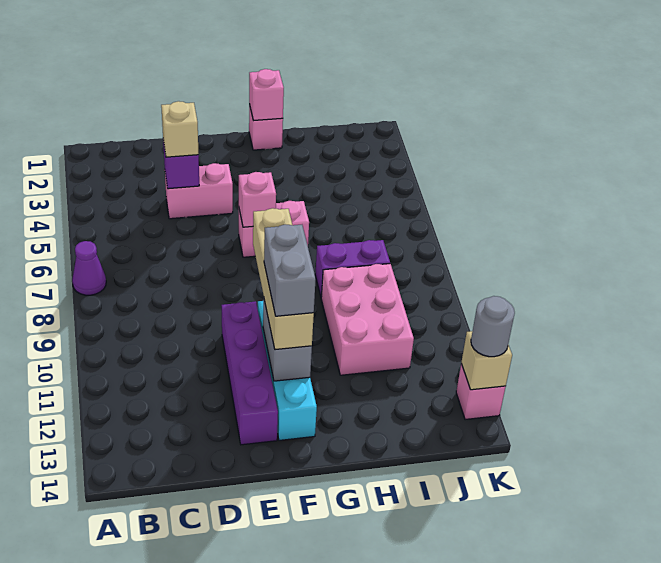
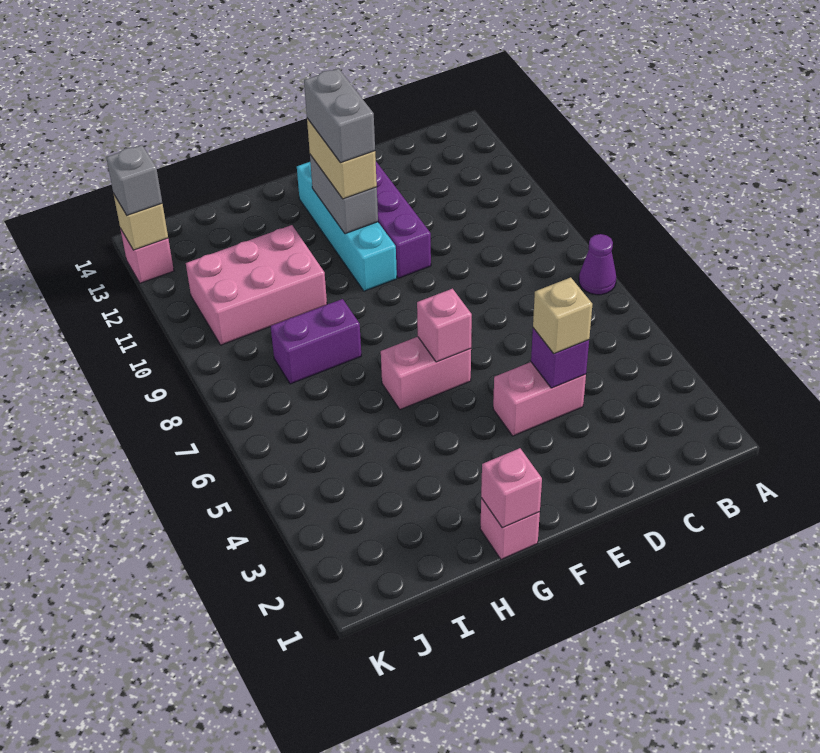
tan 1x4 brick [253,208,314,350] -> tan 1x2 brick [307,118,377,199]
pink 2x3 brick [321,264,414,375] -> pink 2x3 brick turned to [186,225,327,345]
grey 1x1 round brick [471,296,515,357] -> grey 1x1 brick [106,145,162,215]

